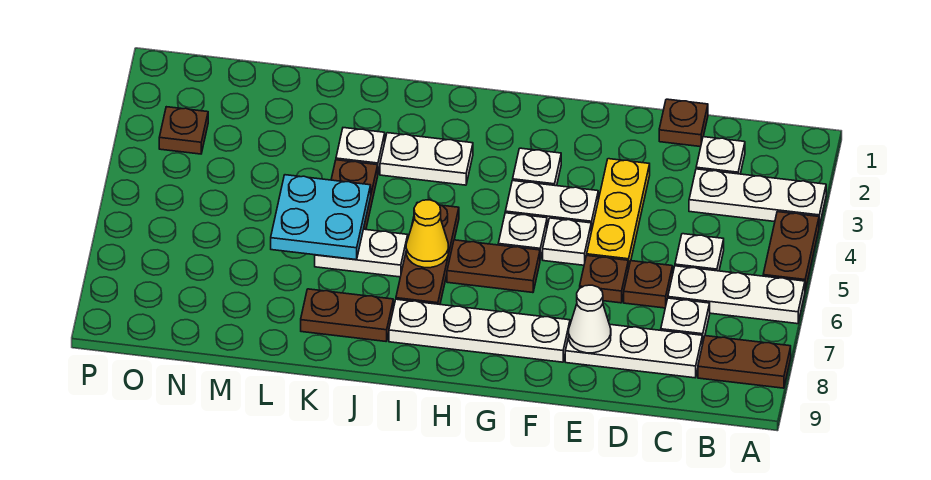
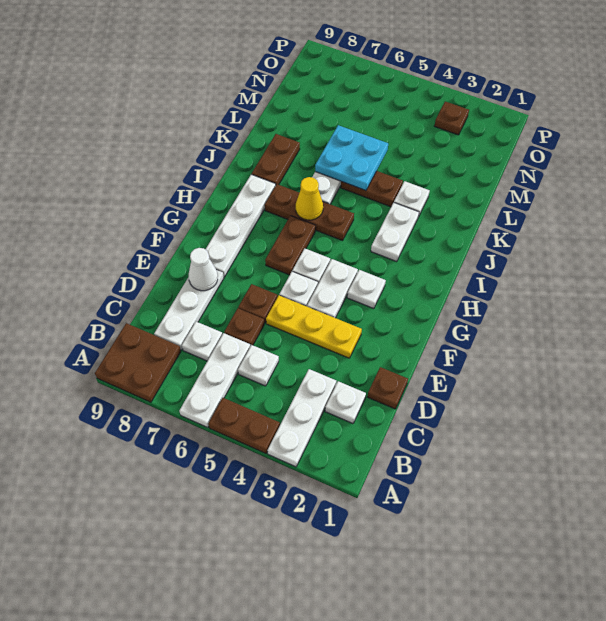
brown 1x2 plate [698,336,791,388] -> brown 2x2 plate [95,323,181,402]

